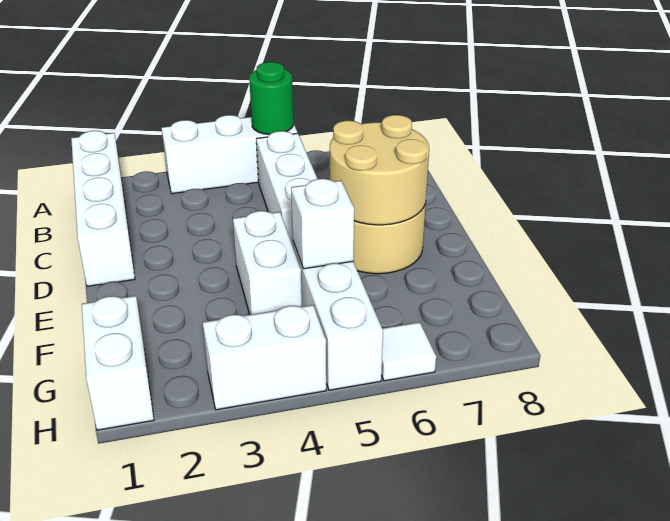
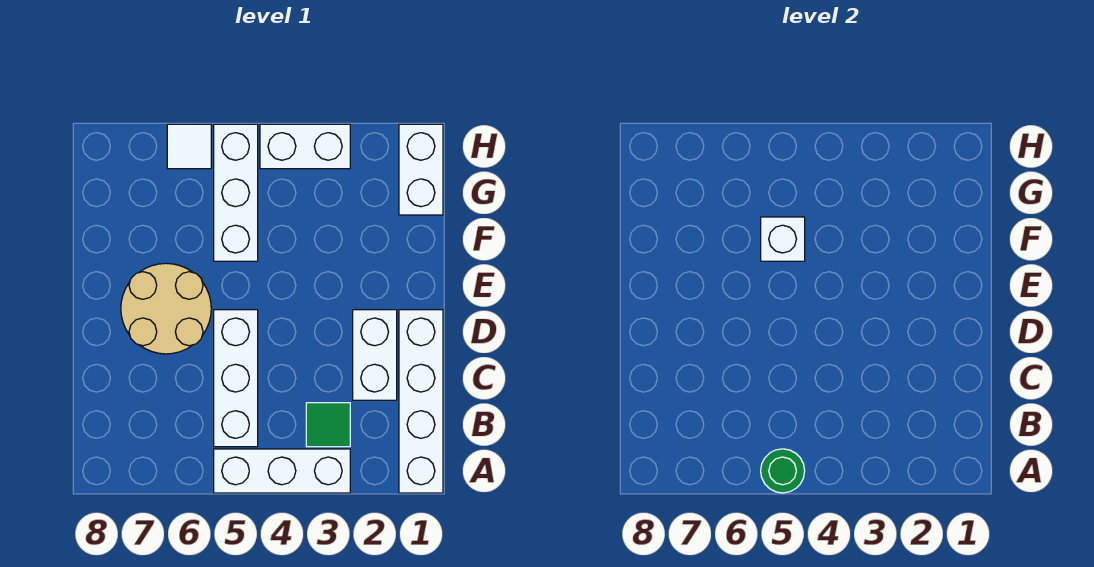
none -> green 1x1 tile [306,403,350,447]
tan 2x2 round brick [330,115,429,225] -> none
white 1x2 brick [233,211,302,315] -> white 1x2 brick moved to [353,310,397,400]

